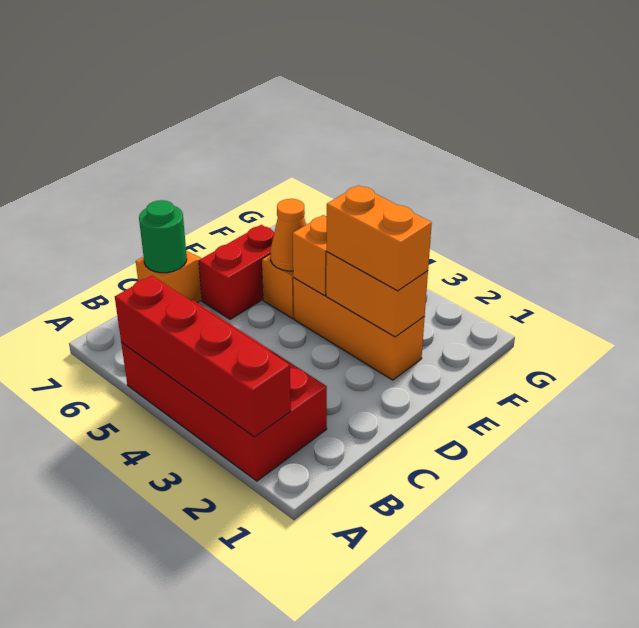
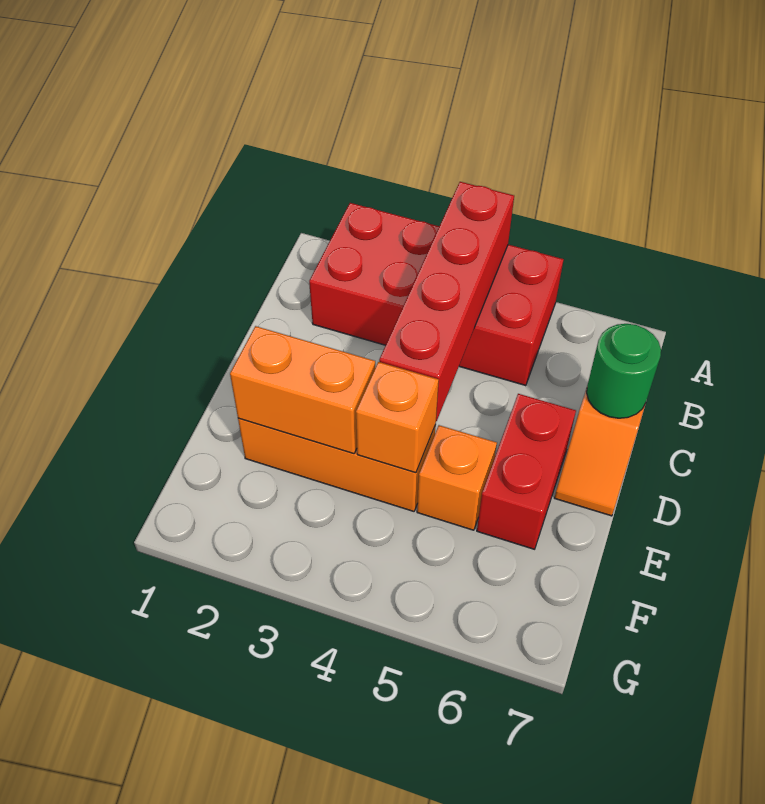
red 1x4 brick [115,276,291,437] -> red 1x4 brick turned to [379,182,514,421]
orange 1x2 brick [327,185,432,291] -> none
orange 1x1 cone [270,199,306,271] -> none

